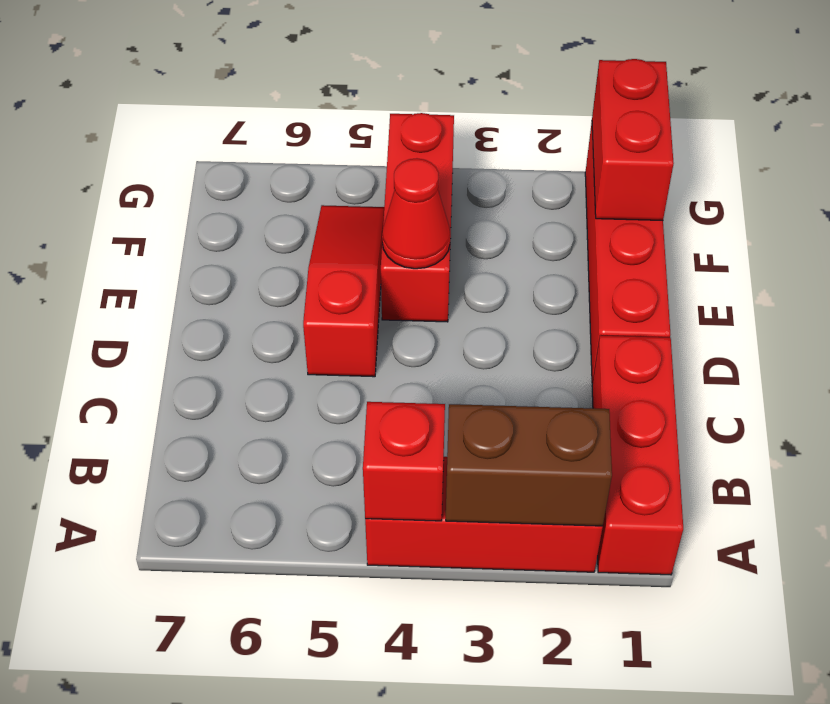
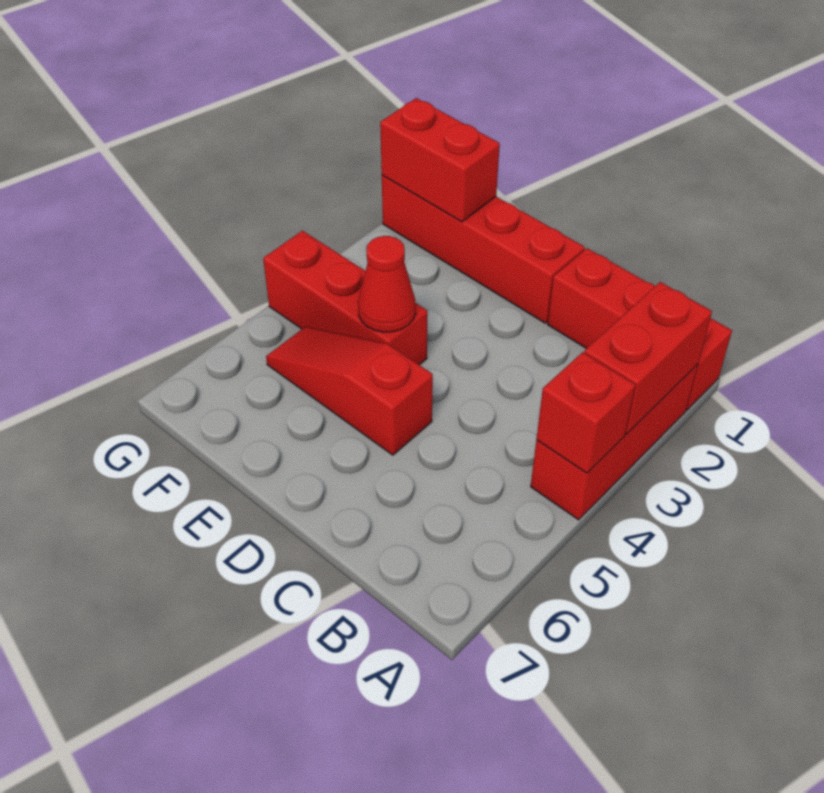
brown 1x2 brick [446,404,612,526] -> red 1x2 brick [584,282,712,434]

